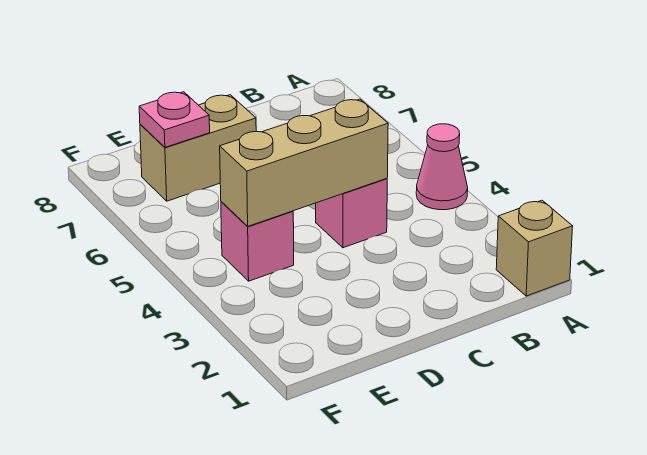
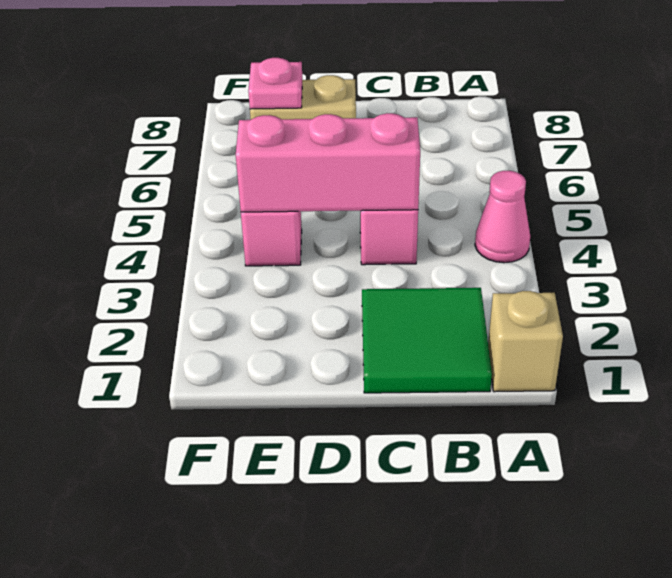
none -> green 2x2 tile [362,288,492,393]
tan 1x3 brick [220,99,388,226] -> pink 1x3 brick [236,113,420,212]

